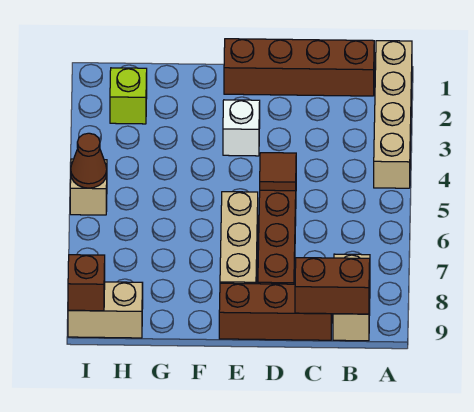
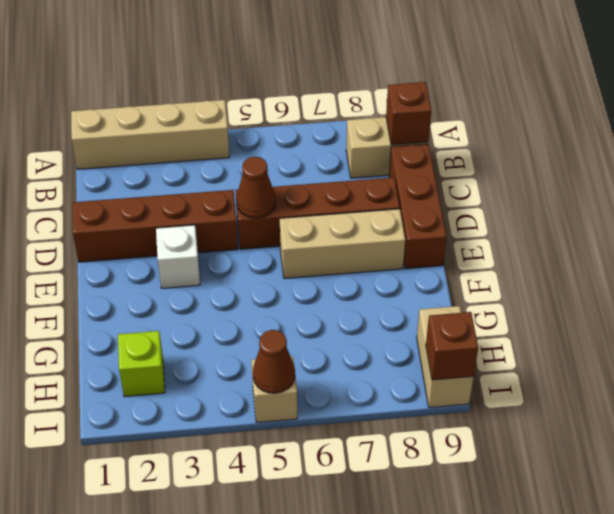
brown 1x4 brick [224,39,374,96] -> brown 1x4 brick turned to [72,190,238,262]
brown 1x2 brick [295,258,370,314] -> brown 1x1 brick [386,82,431,145]
brown 1x1 tile [260,153,296,191] -> brown 1x1 cone [237,157,276,218]

